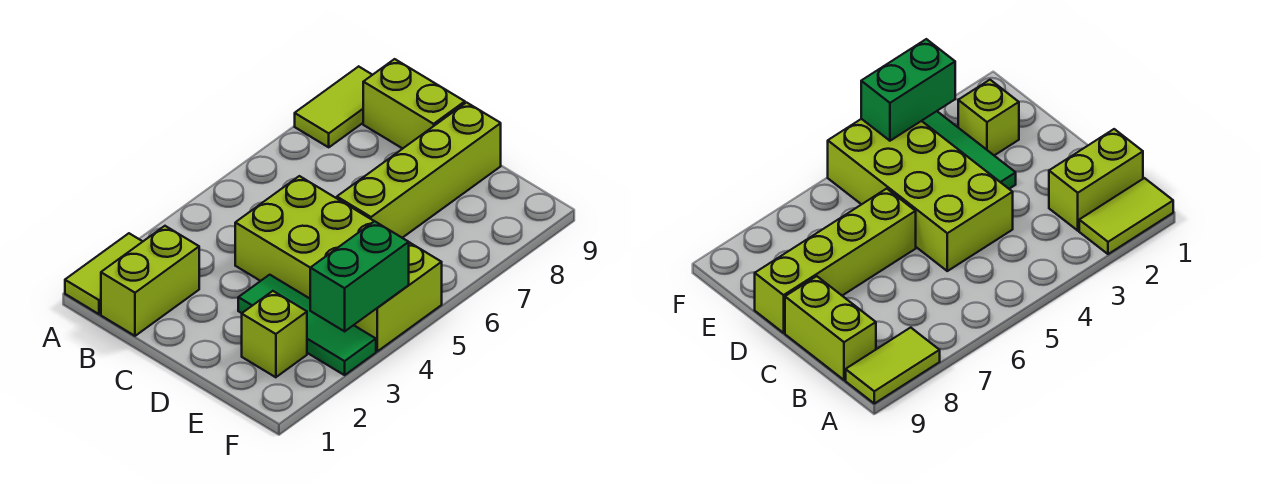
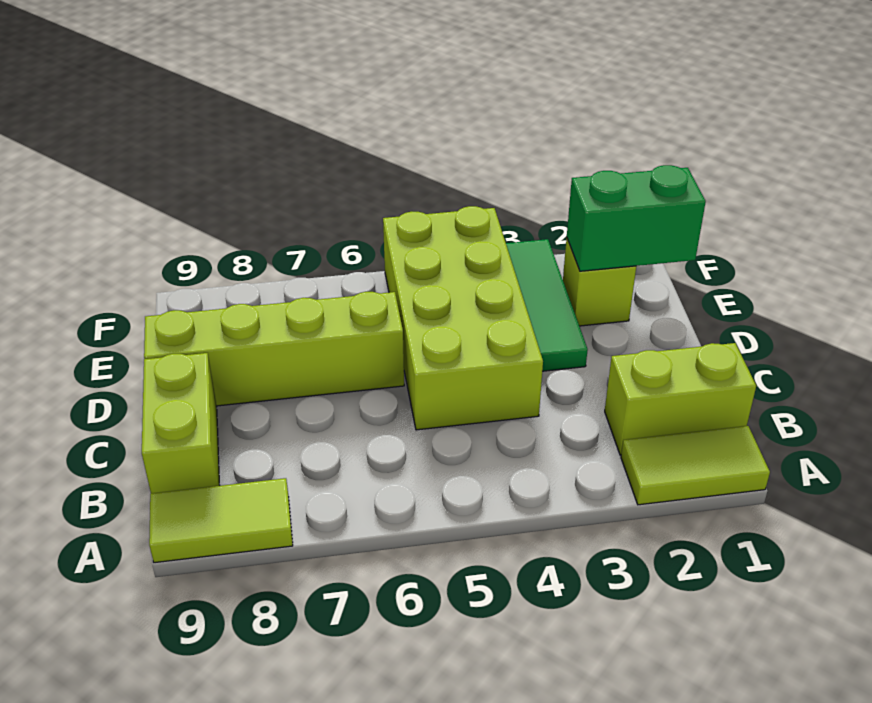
green 1x2 brick [310,221,409,331] -> green 1x2 brick moved to [567,165,706,271]

